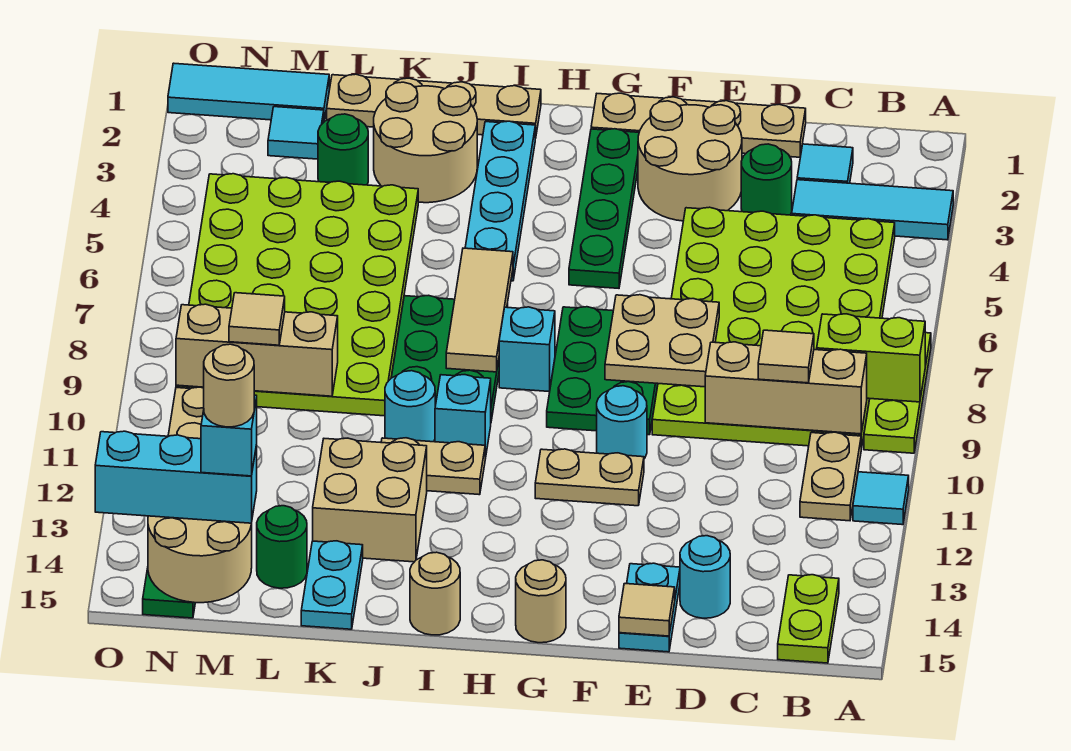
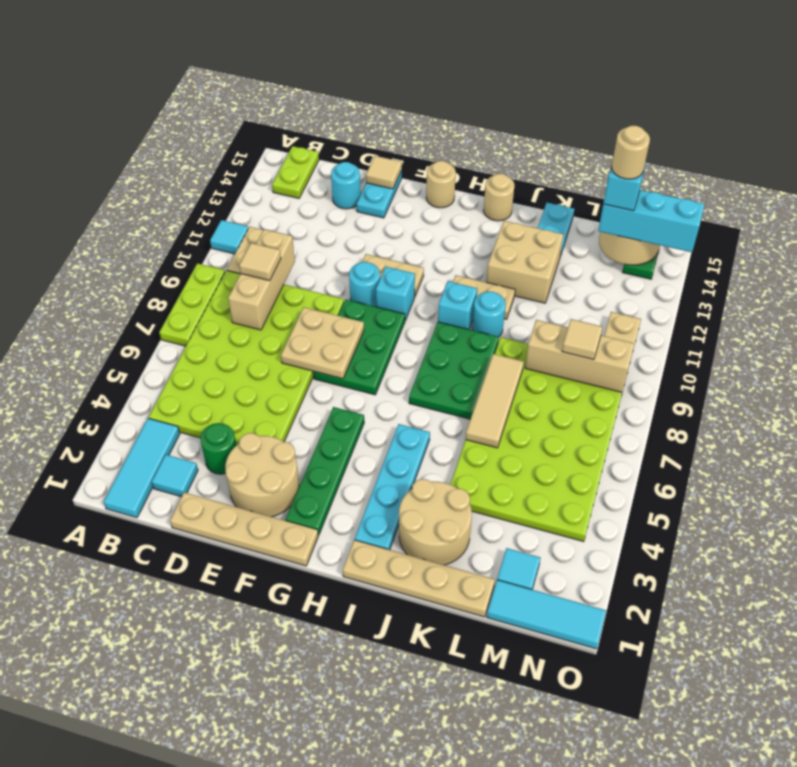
cyan 1x3 tile [792,180,953,240] -> cyan 1x3 tile turned to [104,418,180,518]
lime 1x2 brick [817,314,925,402] -> none
tan 1x3 brick [705,342,867,434] -> tan 1x3 brick turned to [228,229,295,330]
cyan 1x1 brick [499,307,555,392] -> cyan 1x1 brick moved to [376,267,415,320]
tan 1x3 tile [446,248,513,372] -> tan 1x3 tile moved to [466,354,524,448]
green 1x1 round brick [318,114,368,185] -> none
green 1x1 round brick [257,506,307,588] -> none

